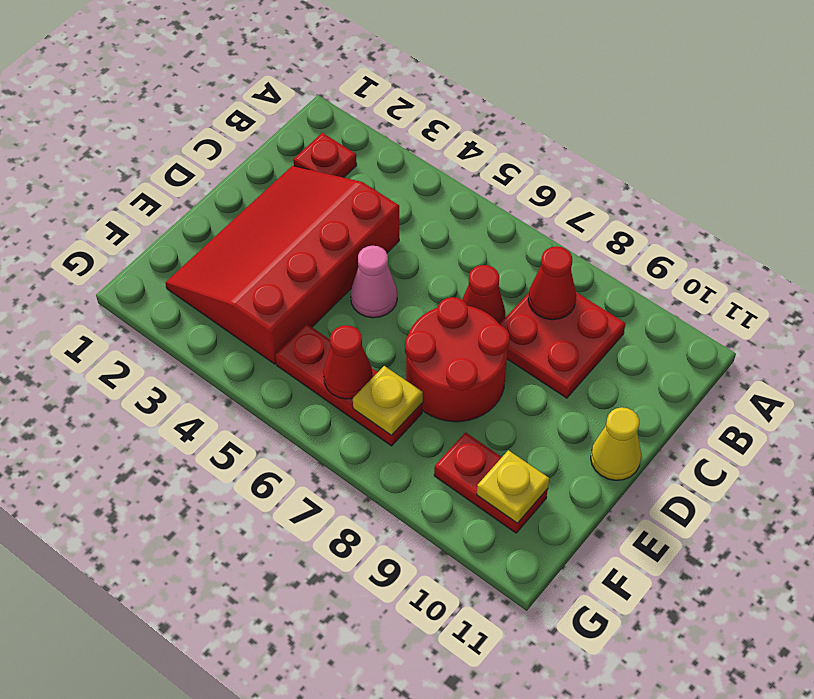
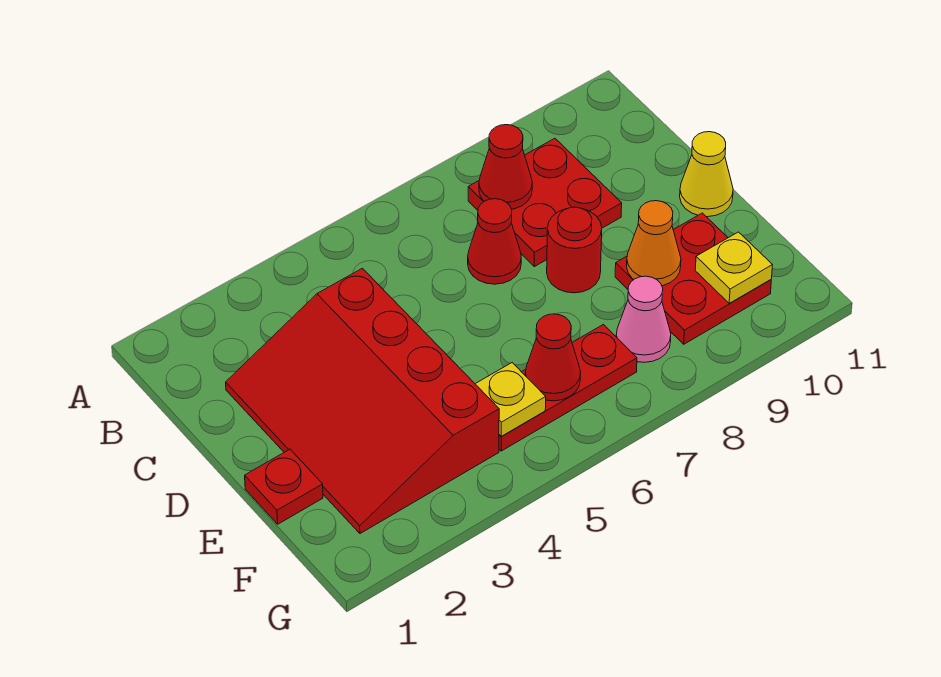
red 1x1 plate [293,133,357,178] -> red 1x1 plate moved to [245,449,323,524]
pink 1x1 cone [351,246,397,318] -> pink 1x1 cone moved to [616,276,671,362]
red 2x2 round brick [405,297,510,422] -> red 1x1 round brick [547,207,602,293]
none -> orange 1x1 cone [627,201,681,286]
yellow 1x1 plate [353,366,423,436] -> yellow 1x1 plate moved to [476,363,546,436]
red 1x2 plate [434,432,548,533] -> red 2x2 plate [615,213,771,344]

